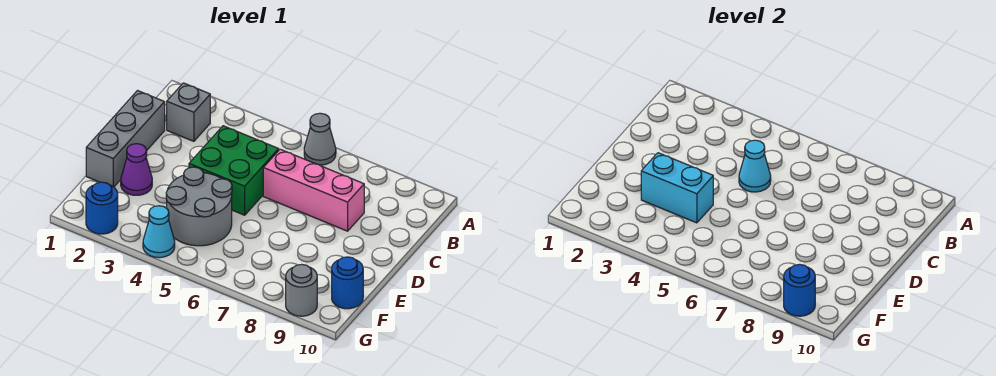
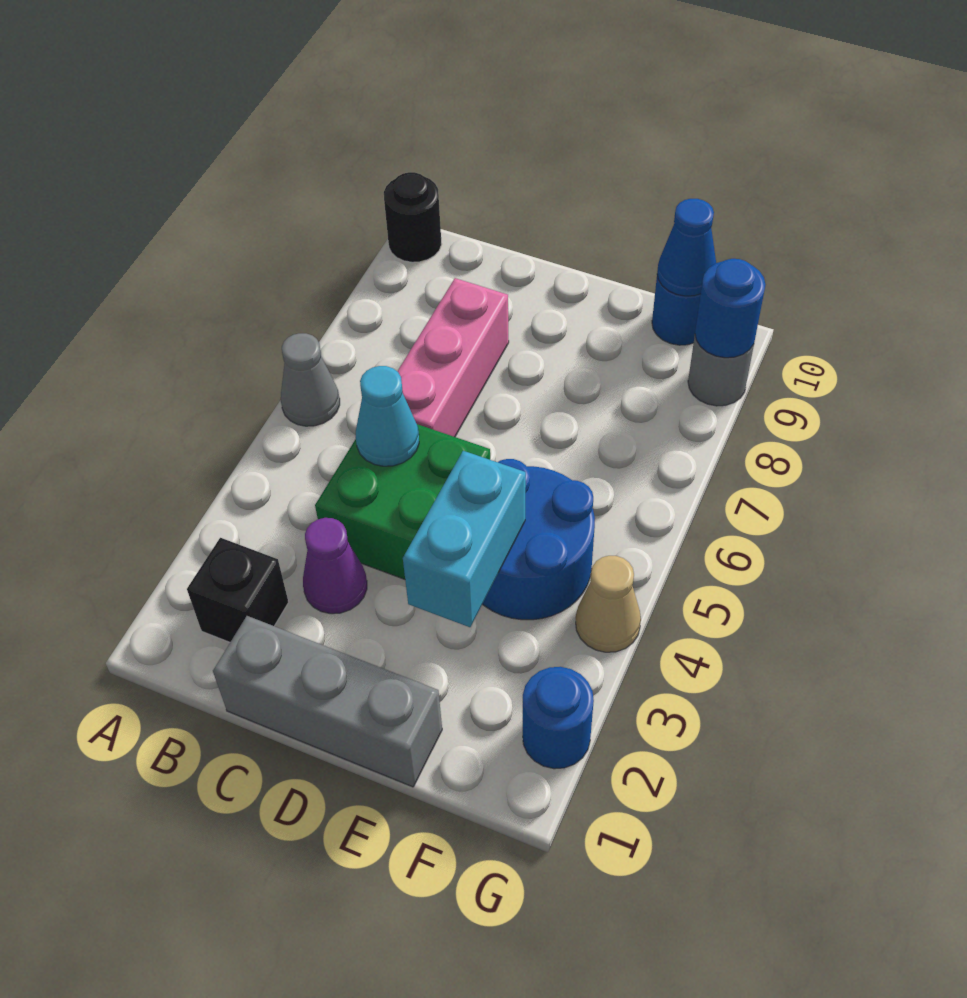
none -> black 1x1 round brick [384,172,442,262]
grey 1x1 brick [167,83,210,141] -> black 1x1 brick [187,538,289,642]
purple 1x1 cone [121,144,152,195] -> purple 1x1 cone moved to [303,518,367,614]
grey 2x2 round brick [166,167,232,246] -> blue 2x2 round brick [483,459,595,620]
none -> blue 1x1 cone [657,199,716,296]
cyan 1x1 cone [143,206,175,258] -> tan 1x1 cone [576,556,641,652]

